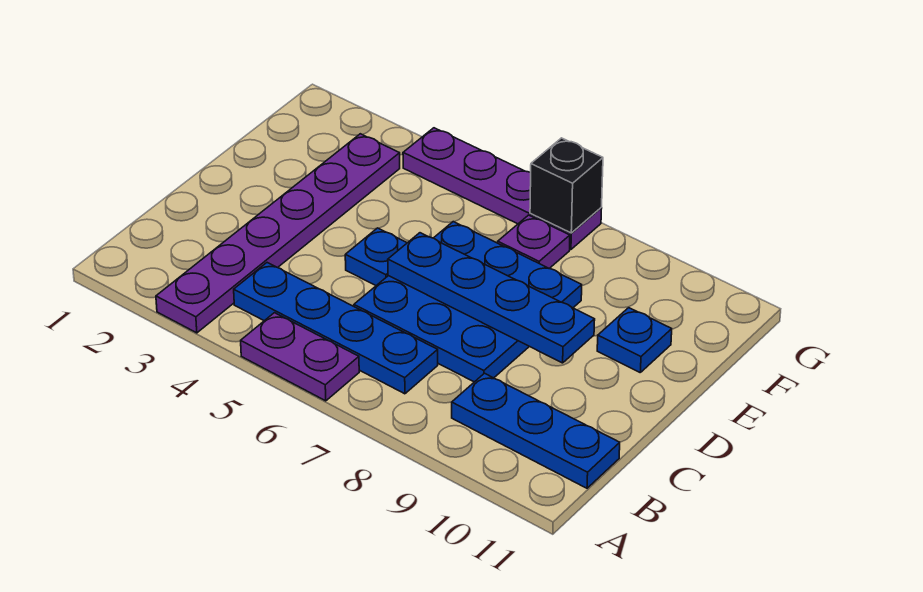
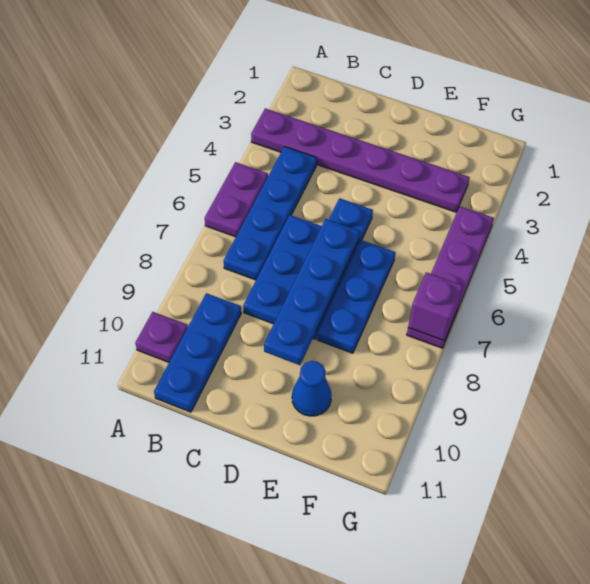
blue 1x1 plate [597,308,672,372] -> blue 1x1 cone [292,361,331,416]
purple 1x1 plate [498,215,570,268] -> purple 1x1 plate moved to [135,312,188,362]
black 1x1 brick [530,138,603,233] -> purple 1x1 brick [408,272,463,341]

